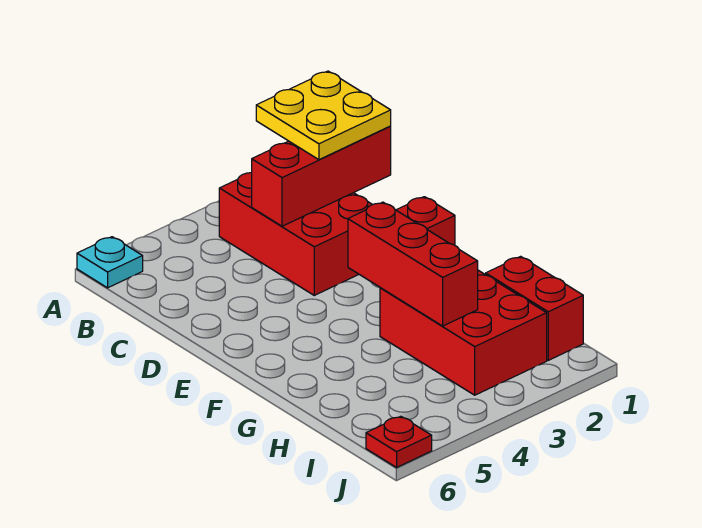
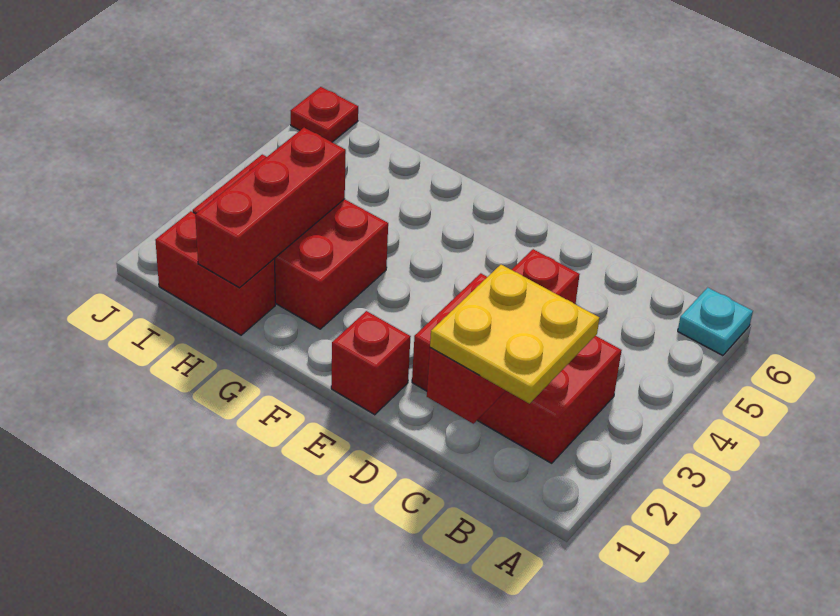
red 1x3 brick [348,202,478,326] -> red 1x3 brick turned to [195,128,346,288]

